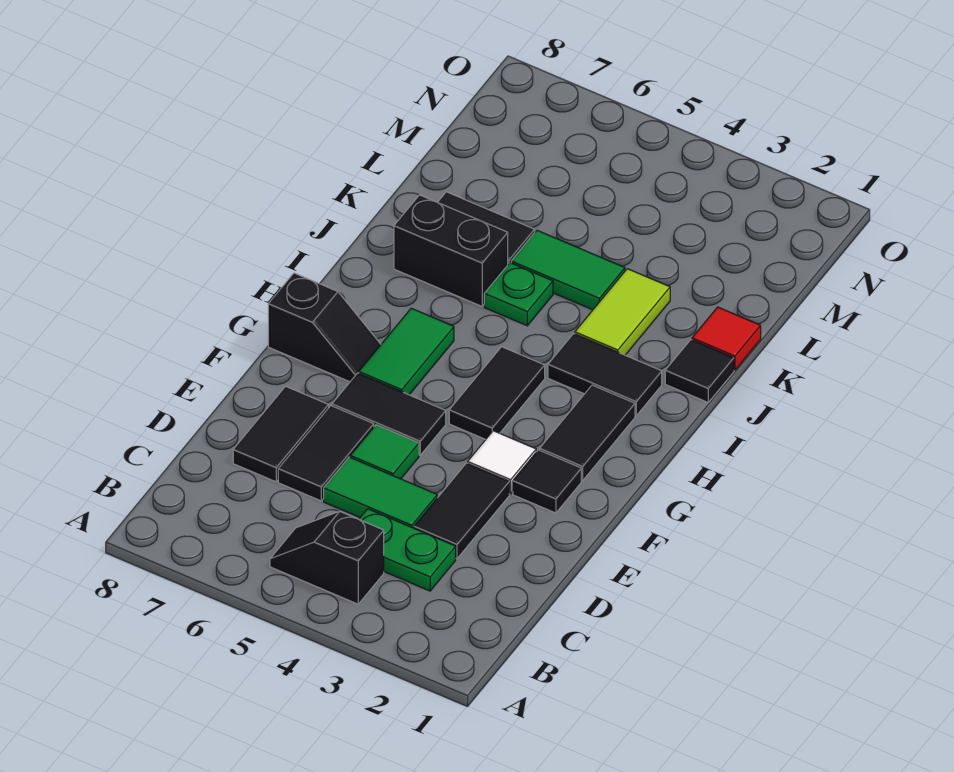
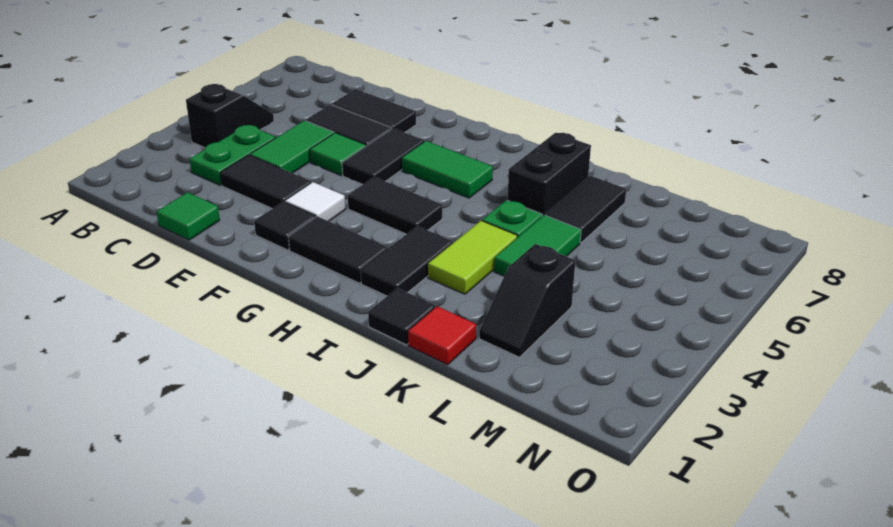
none -> green 1x1 tile [157,192,220,240]
black 1x2 slope [268,273,381,382] -> black 1x2 slope moved to [479,244,575,357]
lime 1x2 tile [575,269,670,355] -> lime 1x2 tile turned to [428,221,517,294]

